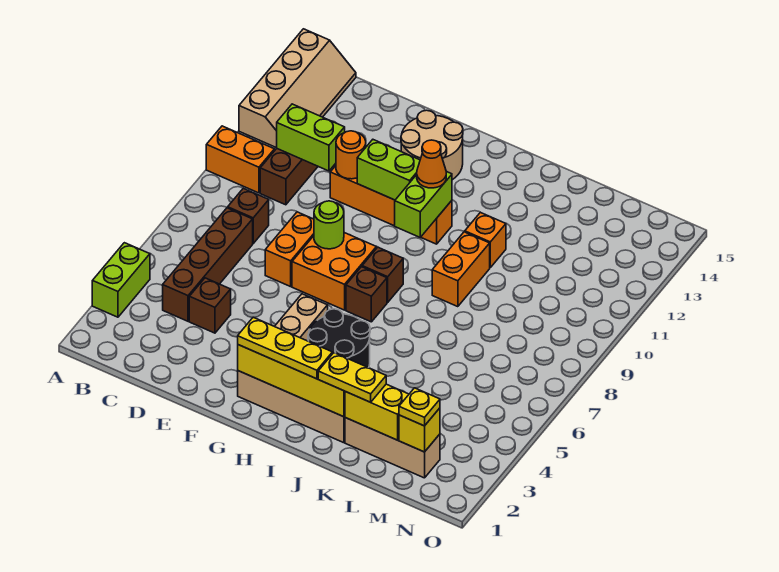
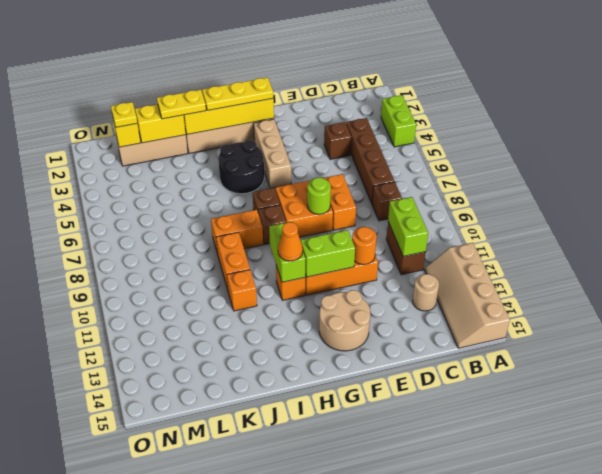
orange 1x2 brick [206,126,274,193] -> orange 1x2 brick moved to [211,210,263,254]
lime 1x2 brick [277,104,345,171] -> lime 1x2 brick turned to [388,197,428,256]
none -> tan 1x1 round brick [413,274,439,311]

